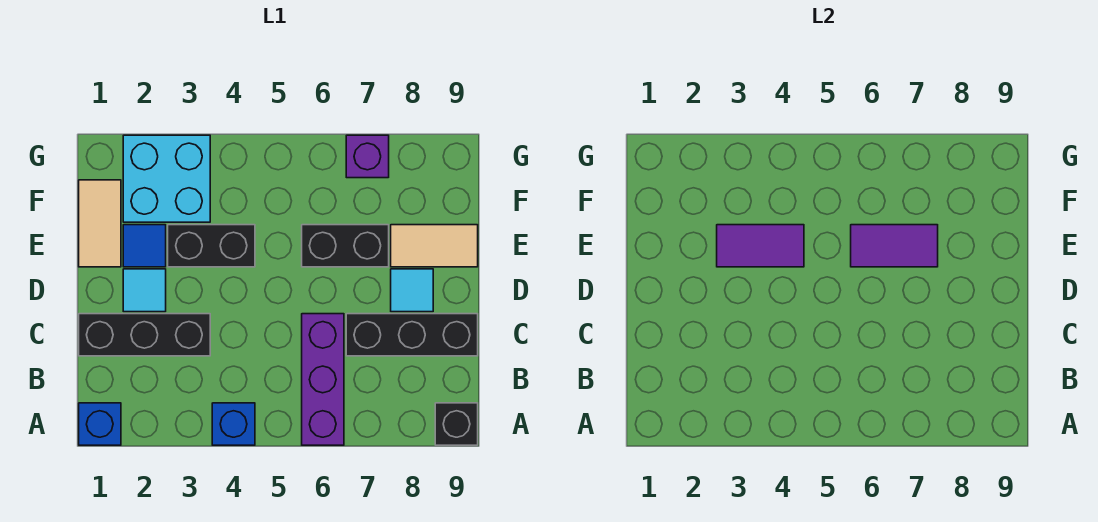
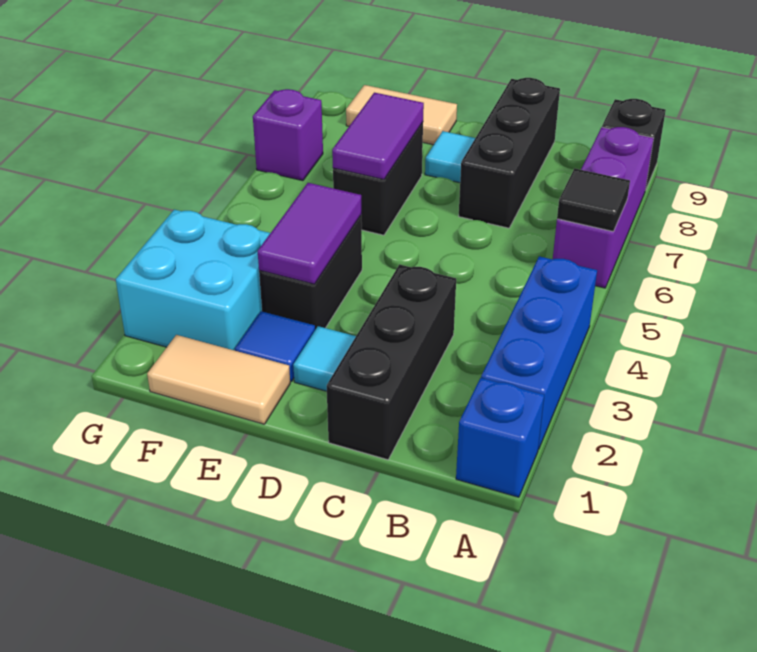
blue 1x1 brick [212,403,255,445] -> blue 1x3 brick [481,256,597,450]
purple 1x3 brick [302,314,344,445] -> purple 1x3 brick turned to [553,127,654,288]
none -> black 1x1 tile [557,168,630,232]
tan 1x2 tile [391,225,478,267] -> tan 1x2 tile turned to [346,85,457,145]

